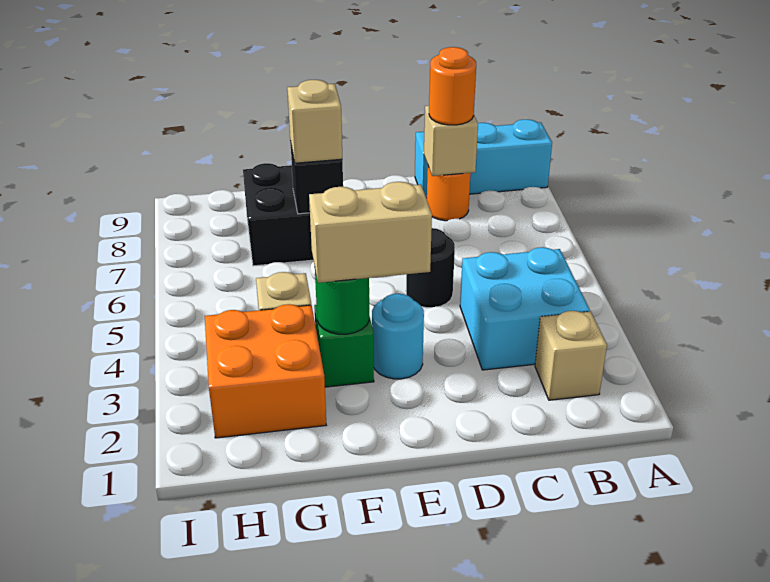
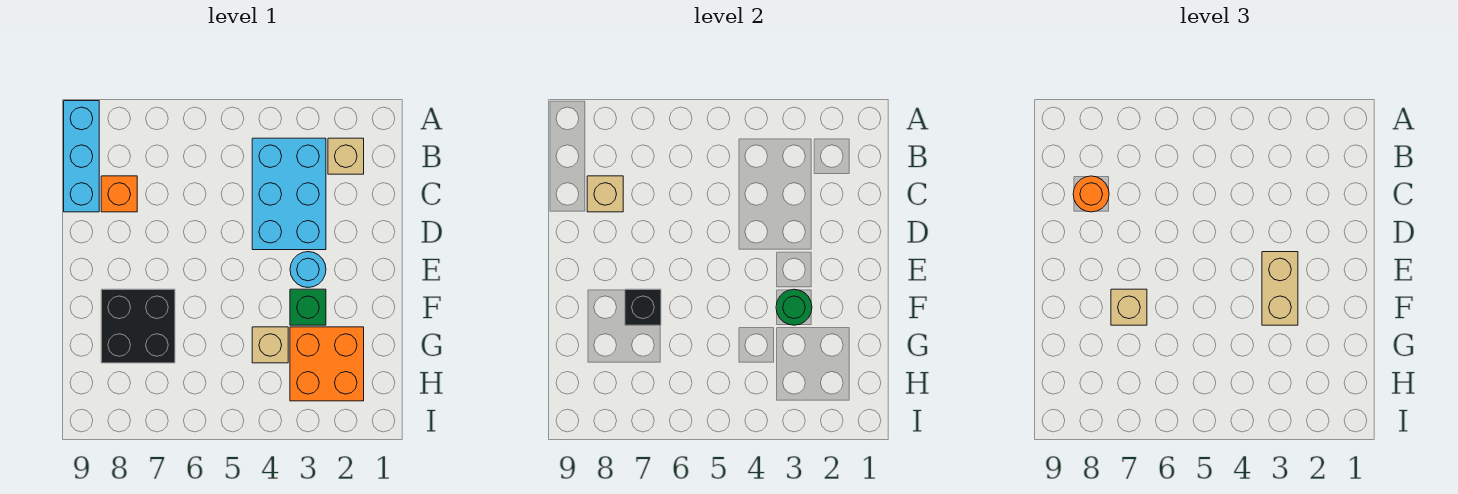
cyan 2x2 brick [460,247,590,370] -> cyan 2x3 brick [252,138,326,250]
orange 1x1 round brick [427,166,471,221] -> orange 1x1 brick [101,176,137,212]
black 1x1 round brick [406,228,455,308] -> none

